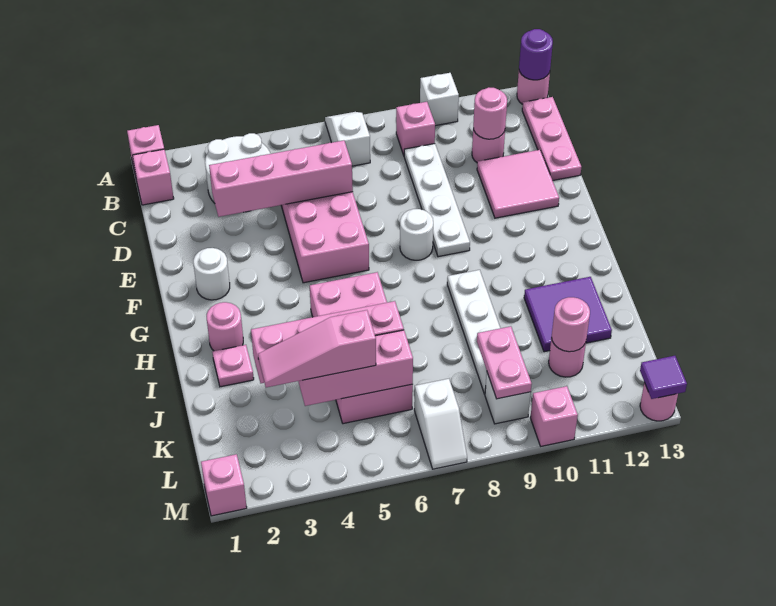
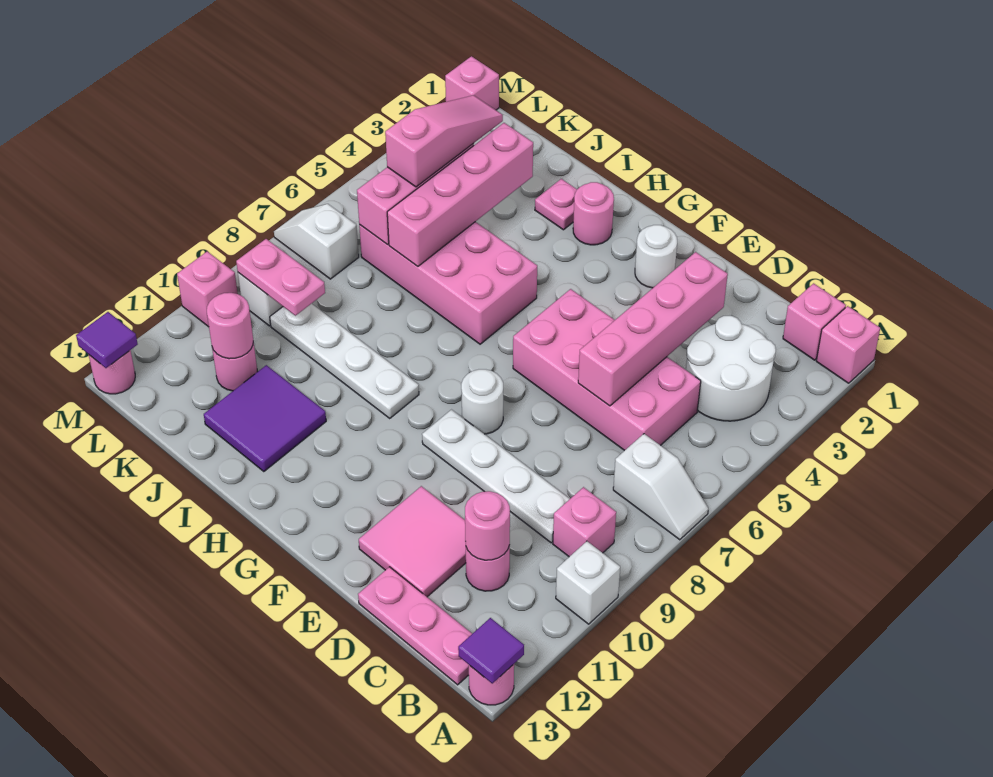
purple 1x1 round brick [519,29,553,80] -> purple 1x1 tile [458,618,524,683]

